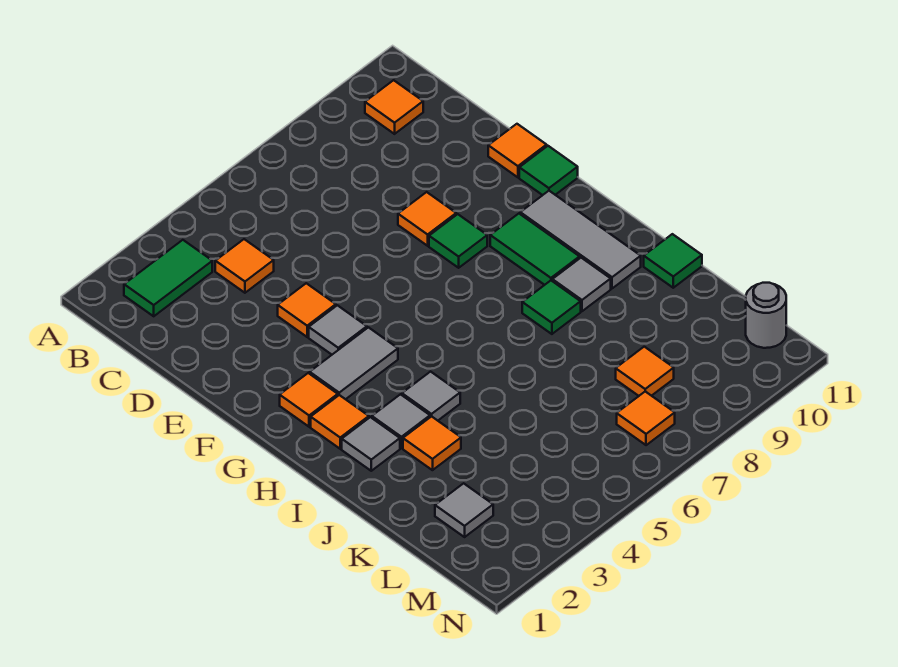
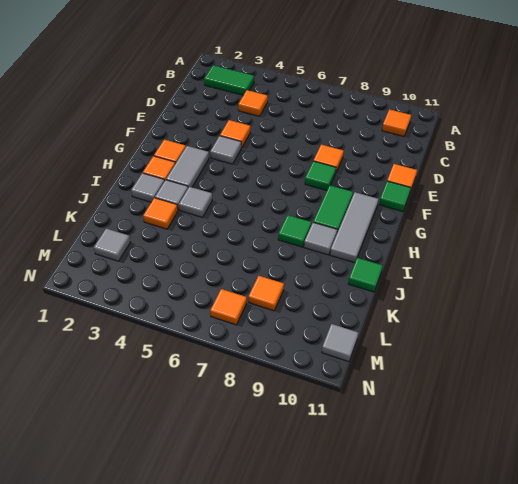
grey 1x2 tile [310,327,398,399] -> grey 1x2 tile turned to [166,146,209,188]
grey 1x1 round brick [746,283,786,348] -> grey 1x1 tile [322,324,358,362]

